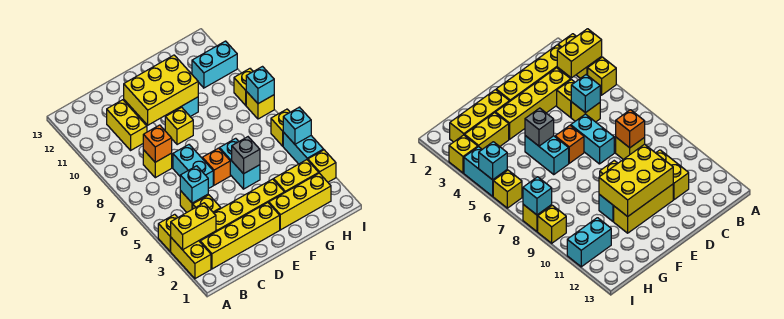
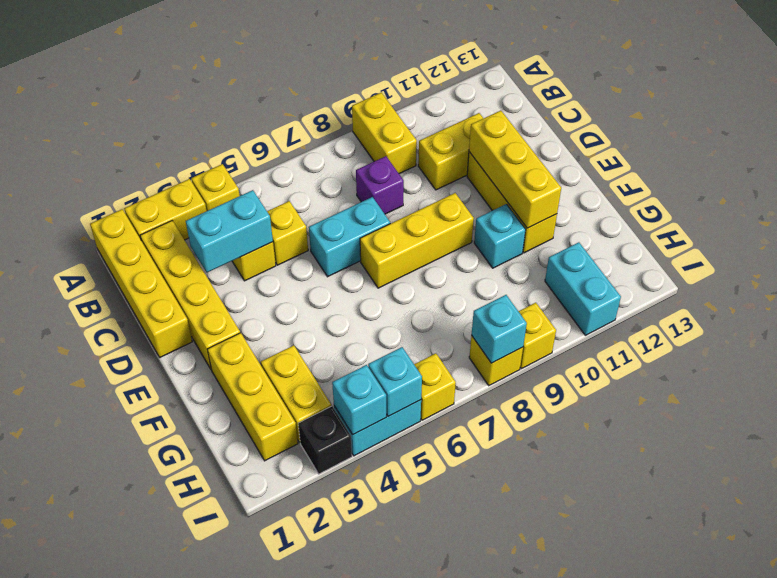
yellow 1x2 brick [170,203,216,250] -> yellow 1x2 brick moved to [352,92,417,174]
yellow 1x4 brick [208,179,284,236] -> yellow 1x4 brick moved to [90,209,192,357]
cyan 1x1 brick [180,166,208,203] -> cyan 1x1 brick moved to [332,365,386,434]
yellow 1x1 brick [143,150,172,178] -> purple 1x1 brick [356,156,404,214]
orange 1x1 brick [143,125,172,162] -> none
yellow 2x3 brick [124,55,198,125] -> yellow 1x3 brick [469,111,561,228]
orange 1x1 brick [202,148,230,185] -> none
yellow 1x1 brick [165,107,193,145] -> yellow 1x3 brick [360,193,474,288]
cyan 1x2 brick [219,138,260,189] -> cyan 1x2 brick moved to [186,190,273,272]
grey 1x1 brick [232,137,260,174] -> none
yellow 1x1 brick [308,150,336,182] -> black 1x1 brick [298,406,352,474]

